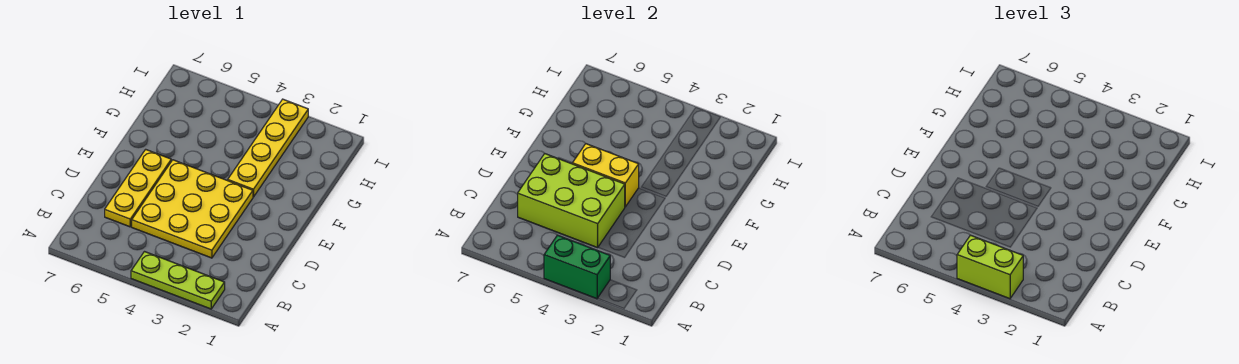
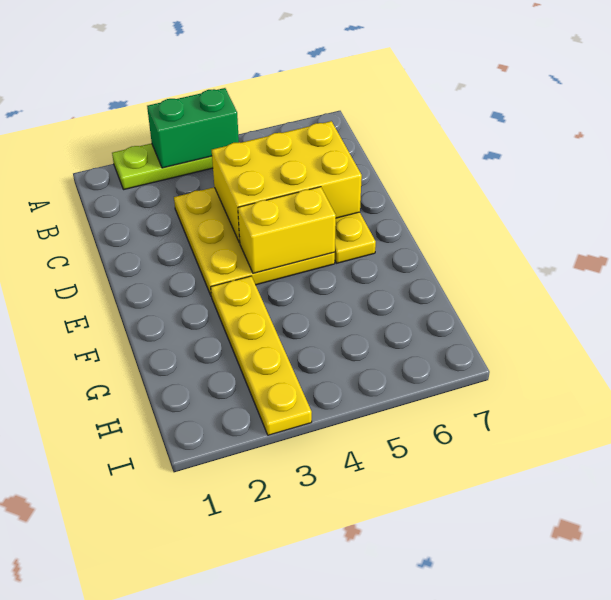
lime 1x2 brick [957,235,1023,299] -> none
lime 2x3 brick [518,154,625,248] -> yellow 2x3 brick [212,121,362,243]

